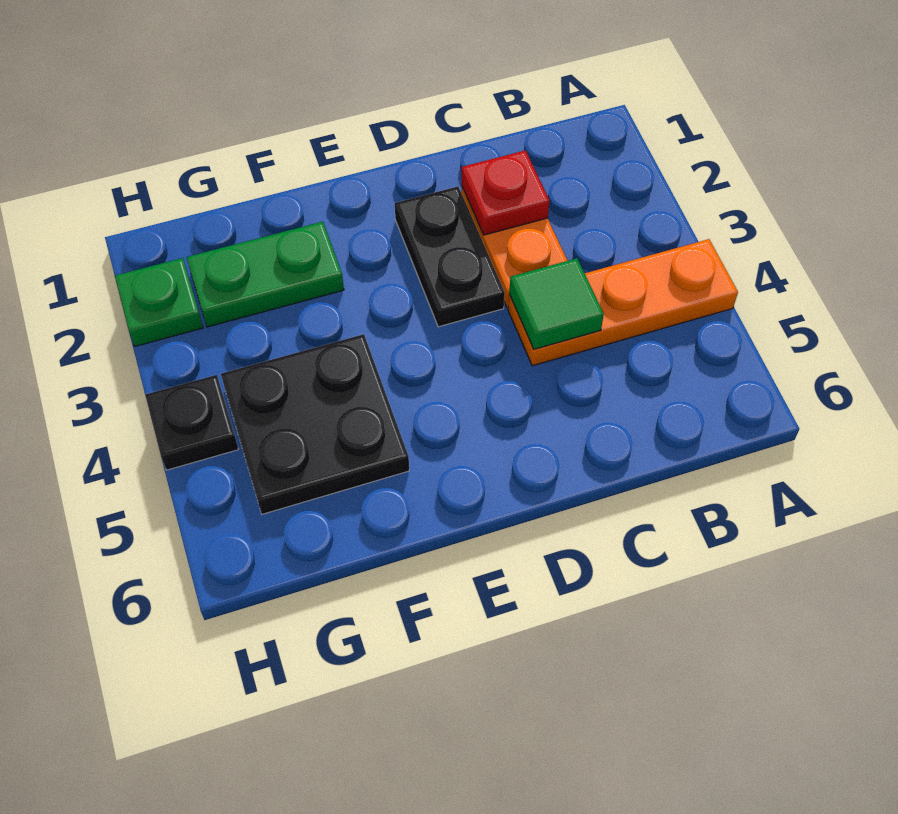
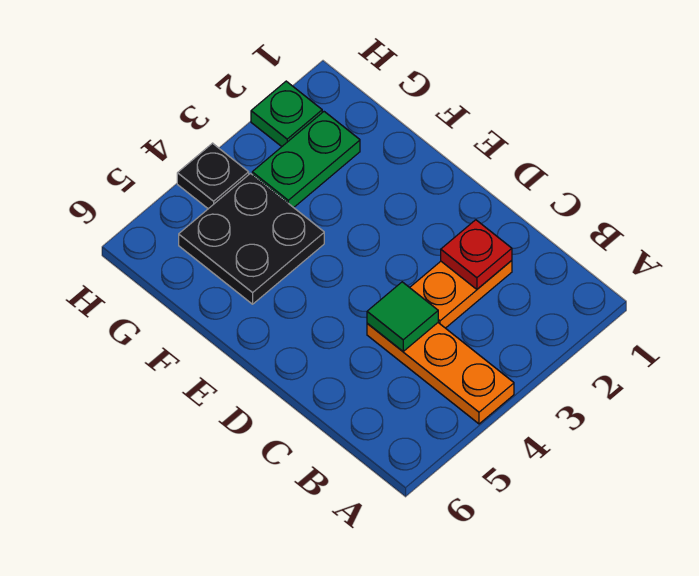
black 1x2 plate [395,187,505,327] -> none
green 1x2 plate [187,222,344,327] -> green 1x2 plate turned to [252,112,360,208]

